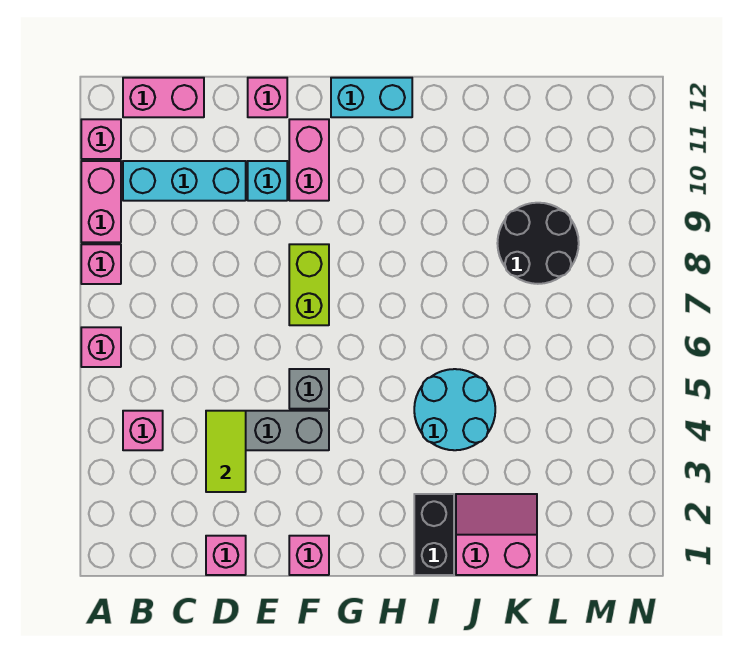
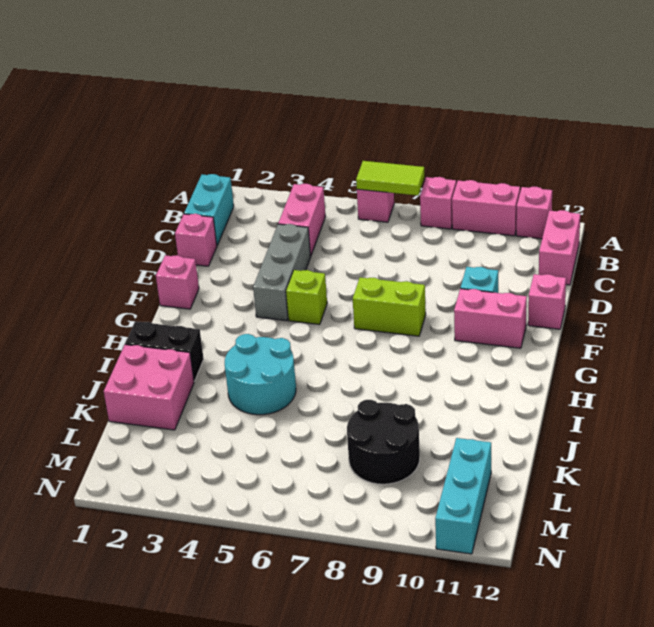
pink 1x1 brick [123,411,163,450] -> pink 1x2 brick [278,184,325,256]
cyan 1x3 brick [123,161,246,201] -> cyan 1x3 brick moved to [435,438,491,554]
lime 1x2 tile [206,411,246,492] -> lime 1x2 tile moved to [356,161,424,195]
grey 1x1 brick [289,369,329,409] -> lime 1x1 brick [286,270,327,325]
cyan 1x2 brick [331,78,412,117] -> cyan 1x2 brick moved to [184,174,234,245]
pink 2x2 slope [456,494,537,575] -> pink 2x2 brick [104,345,194,430]

